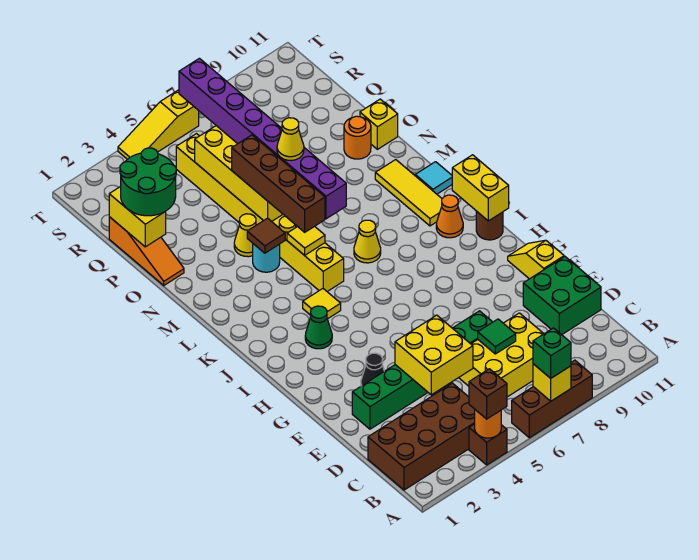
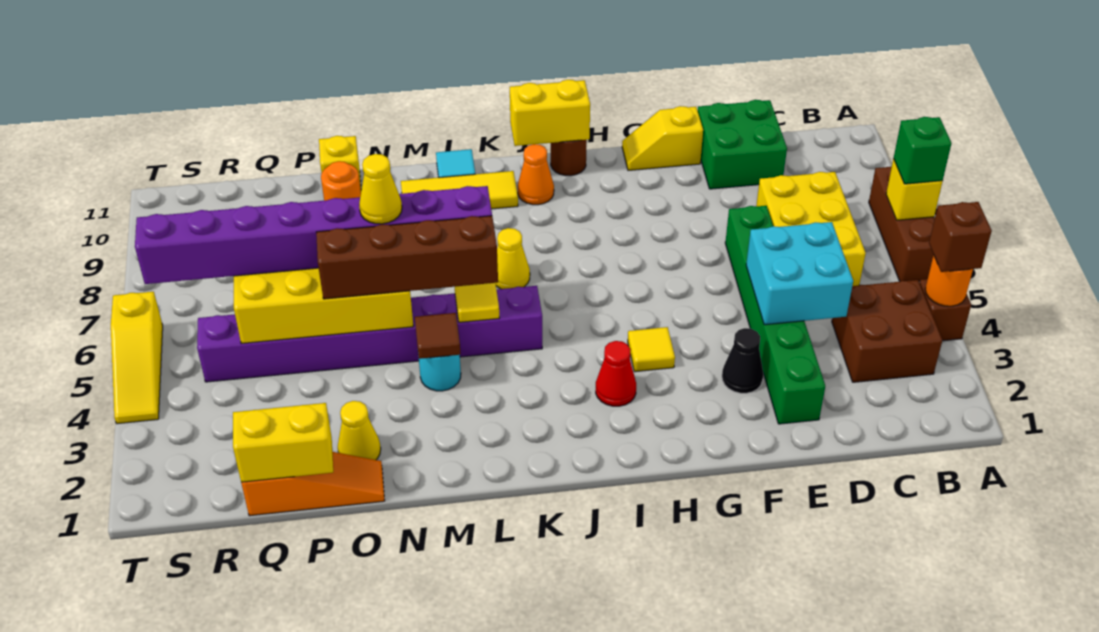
brown 2x4 brick [368,383,475,490] -> brown 2x2 brick [832,280,942,382]
yellow 2x2 brick [395,315,473,395] -> cyan 2x2 brick [746,222,853,325]
green 1x1 tile [478,319,516,354] -> none
green 1x1 cone [305,306,332,349] -> red 1x1 cone [596,341,636,406]
yellow 1x1 tile [303,289,341,319] -> yellow 1x1 tile moved to [628,327,675,372]
yellow 1x8 brick [176,134,344,291] -> purple 1x8 brick [197,286,542,382]
yellow 1x1 cone [234,214,256,257] -> yellow 1x1 cone moved to [338,401,381,460]
green 2x2 round brick [120,148,176,216] -> none

